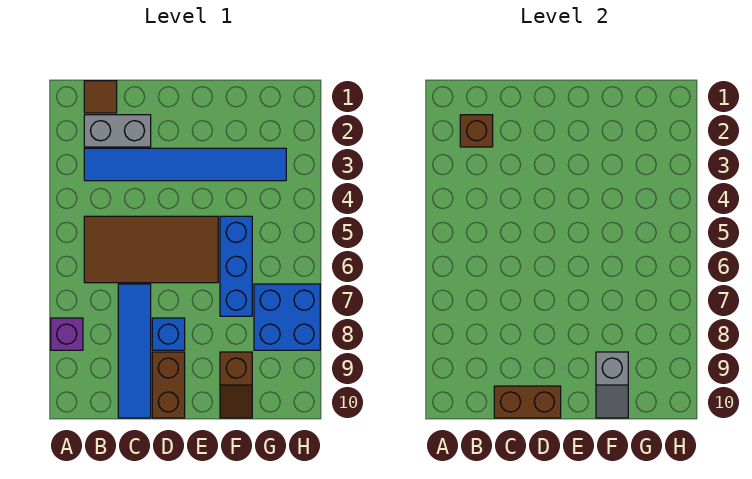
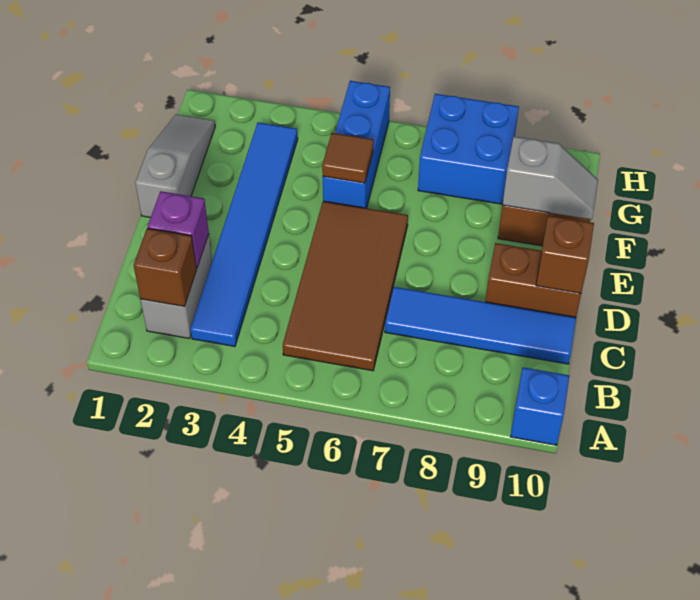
purple 1x1 brick [51,318,83,350] -> purple 1x1 brick moved to [148,191,209,268]
brown 1x1 tile [84,81,117,113] -> brown 1x1 tile moved to [322,133,374,183]
brown 1x2 brick [494,386,561,418] -> brown 1x1 brick [536,216,594,293]
blue 1x1 brick [152,318,185,350] -> blue 1x1 brick moved to [511,367,569,445]
none -> grey 1x3 slope [135,114,215,218]
blue 1x3 brick [220,216,252,316] -> blue 1x3 brick turned to [323,81,390,208]

